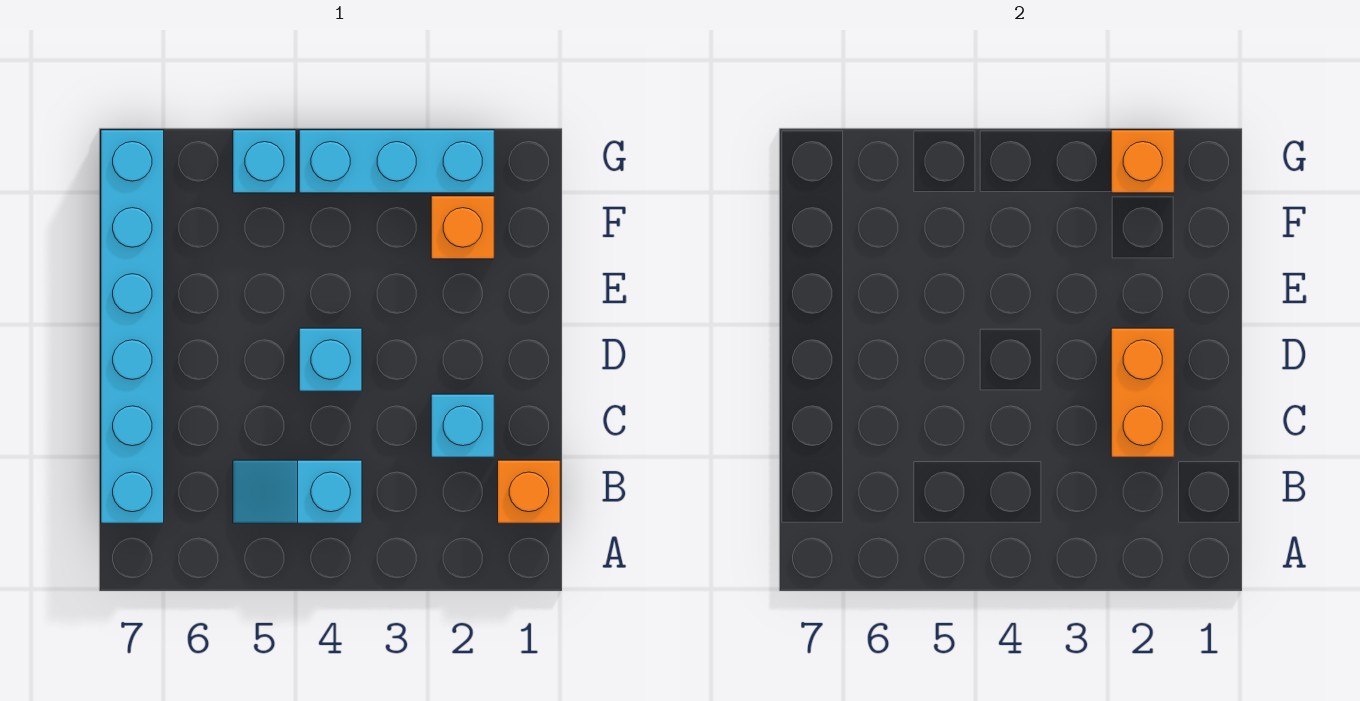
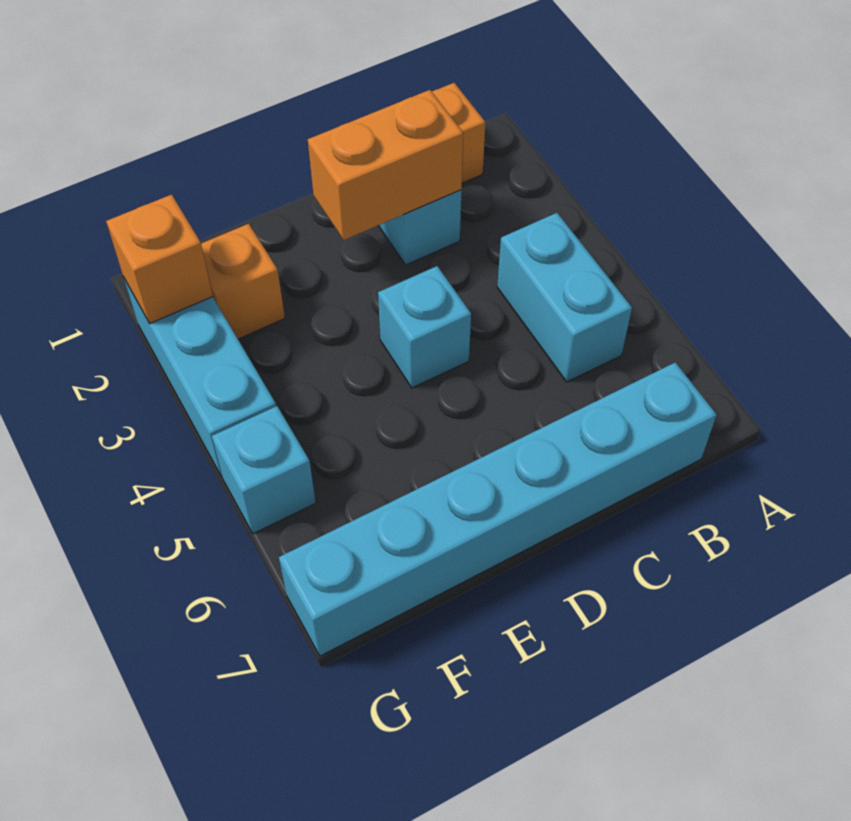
cyan 1x2 slope [233,460,362,523] -> cyan 1x2 brick [497,213,632,382]

